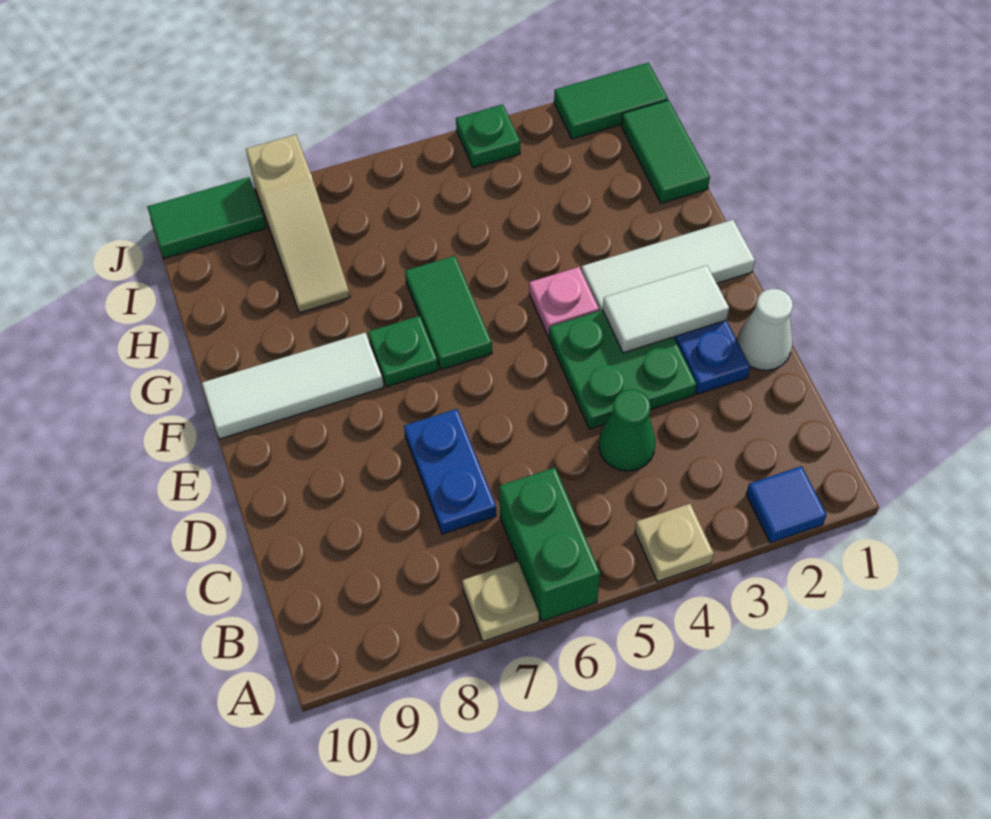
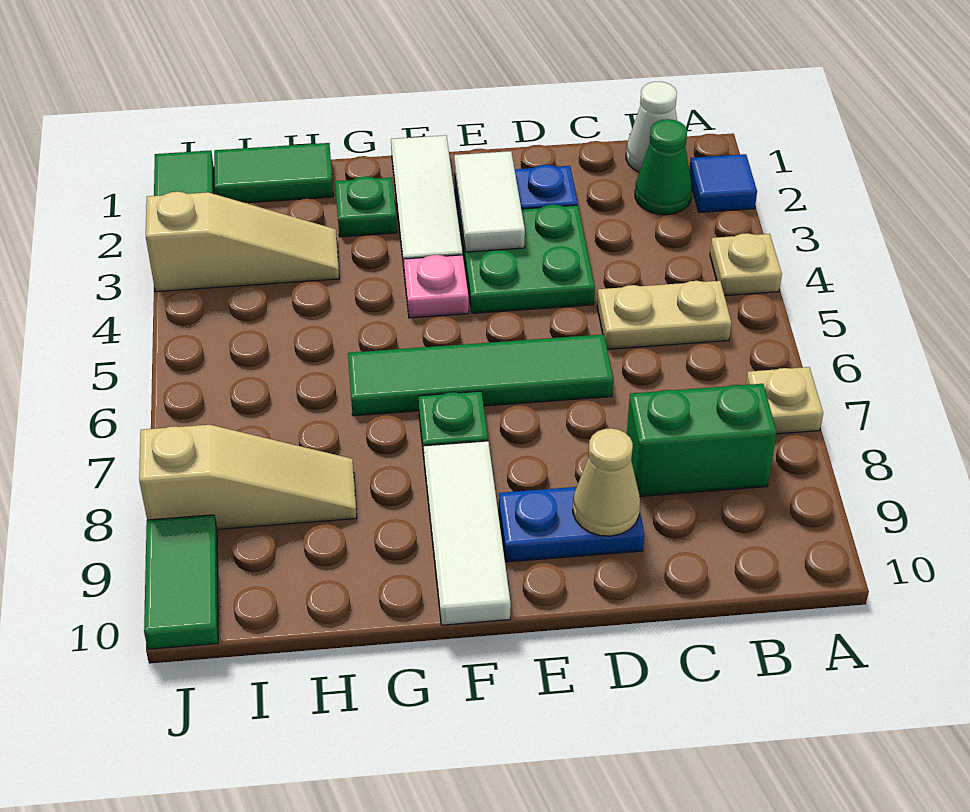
green 1x2 brick [499,467,600,621] -> green 1x2 brick moved to [627,384,777,496]
none -> tan 1x2 plate [597,281,732,349]
green 1x1 cone [599,390,656,471] -> green 1x1 cone moved to [635,119,692,215]
blue 1x2 plate [404,409,496,534] -> blue 1x2 plate moved to [499,487,644,562]
white 1x1 cone [737,289,793,370] -> white 1x1 cone moved to [626,82,677,172]
none -> tan 1x1 cone [573,428,640,536]
green 1x2 tile [405,256,492,370] -> green 1x4 tile [348,334,613,416]
none -> tan 1x3 slope [146,192,339,292]
green 1x1 plate [456,104,520,168] -> green 1x1 plate moved to [335,176,397,237]

